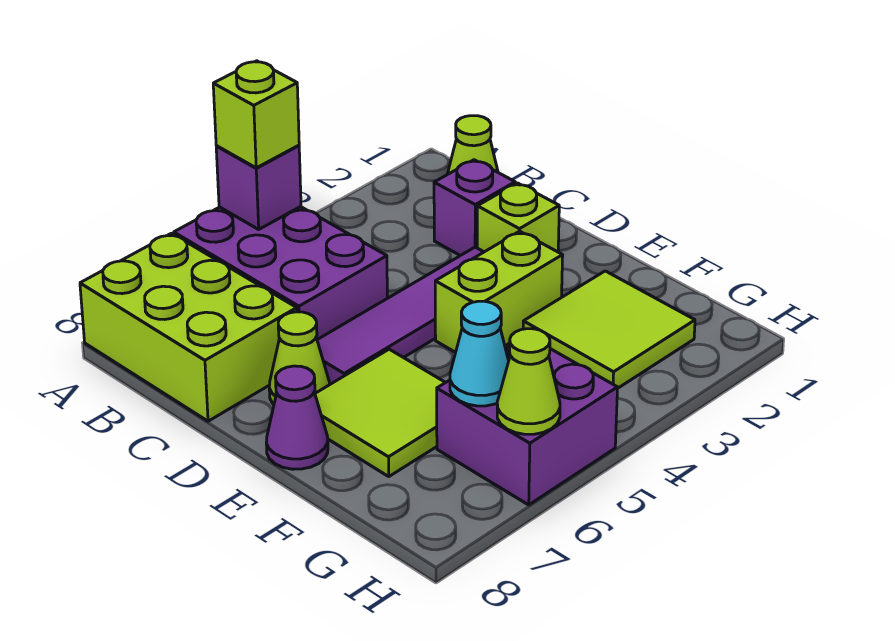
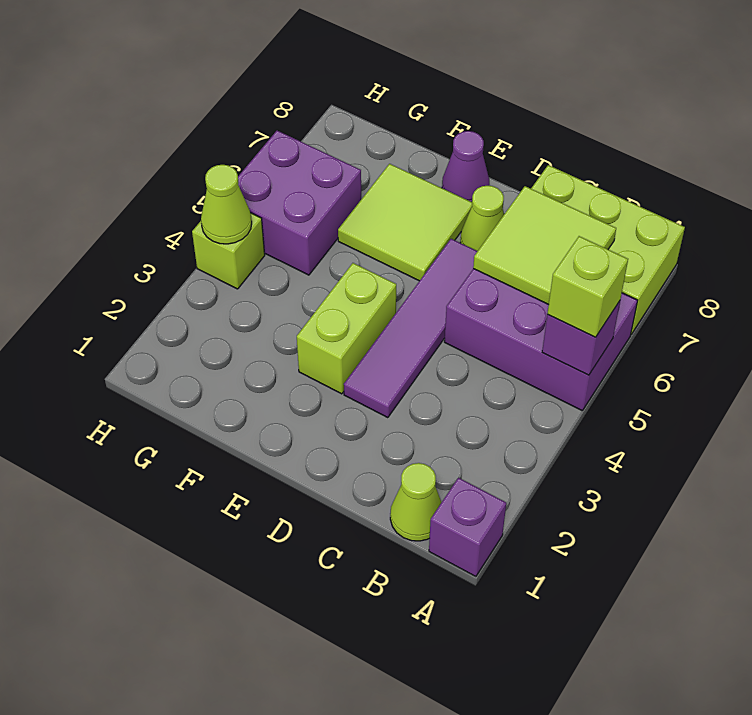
purple 1x1 brick [434,160,515,256] -> purple 1x1 brick moved to [429,478,506,576]
lime 1x1 brick [477,183,559,252] -> lime 1x1 brick moved to [192,213,265,289]
lime 2x2 tile [523,271,695,388] -> lime 2x2 tile moved to [473,186,616,305]
cyan 1x1 cone [450,301,509,406] -> none
lime 1x1 cone [497,329,560,434] -> lime 1x1 cone moved to [201,165,252,244]

